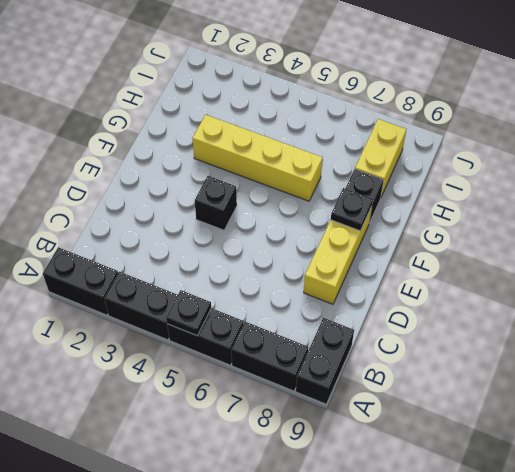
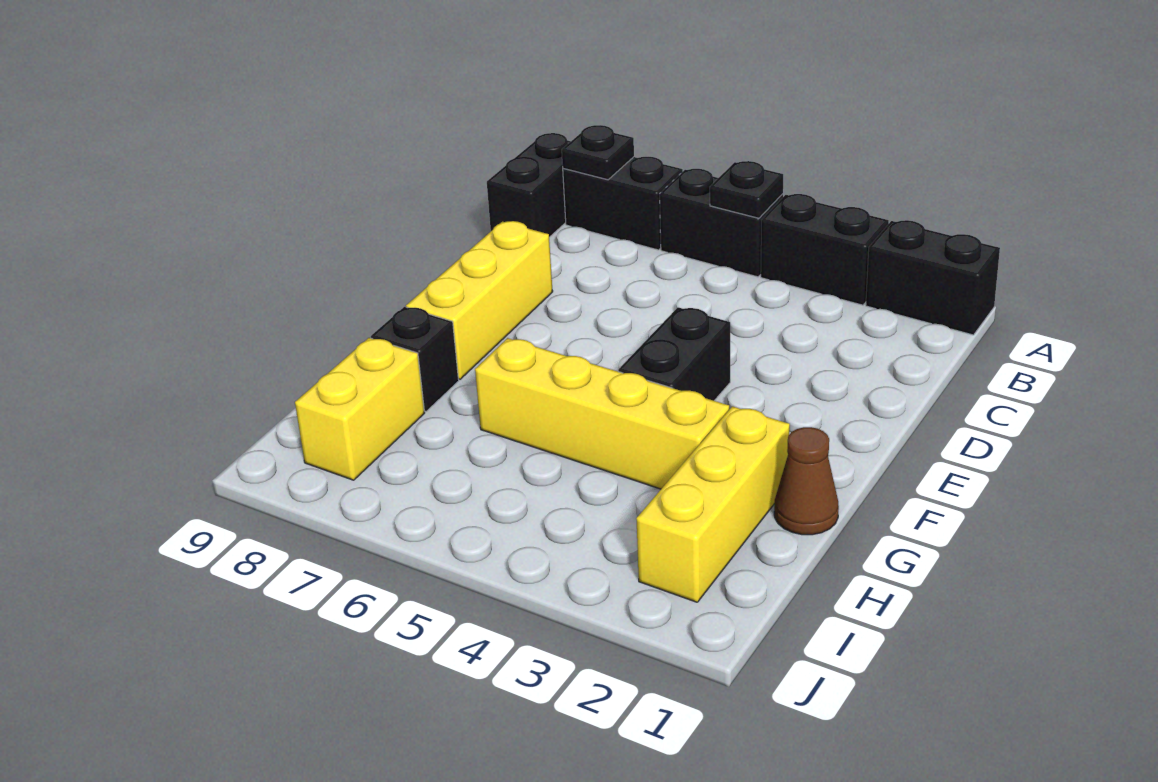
black 1x1 brick [195,176,237,230] -> black 1x2 brick [618,307,730,401]
black 1x1 plate [331,188,373,231] -> black 1x1 plate moved to [562,125,634,180]
none -> brown 1x1 cone [774,427,839,535]
none -> yellow 1x3 brick [636,406,790,602]

